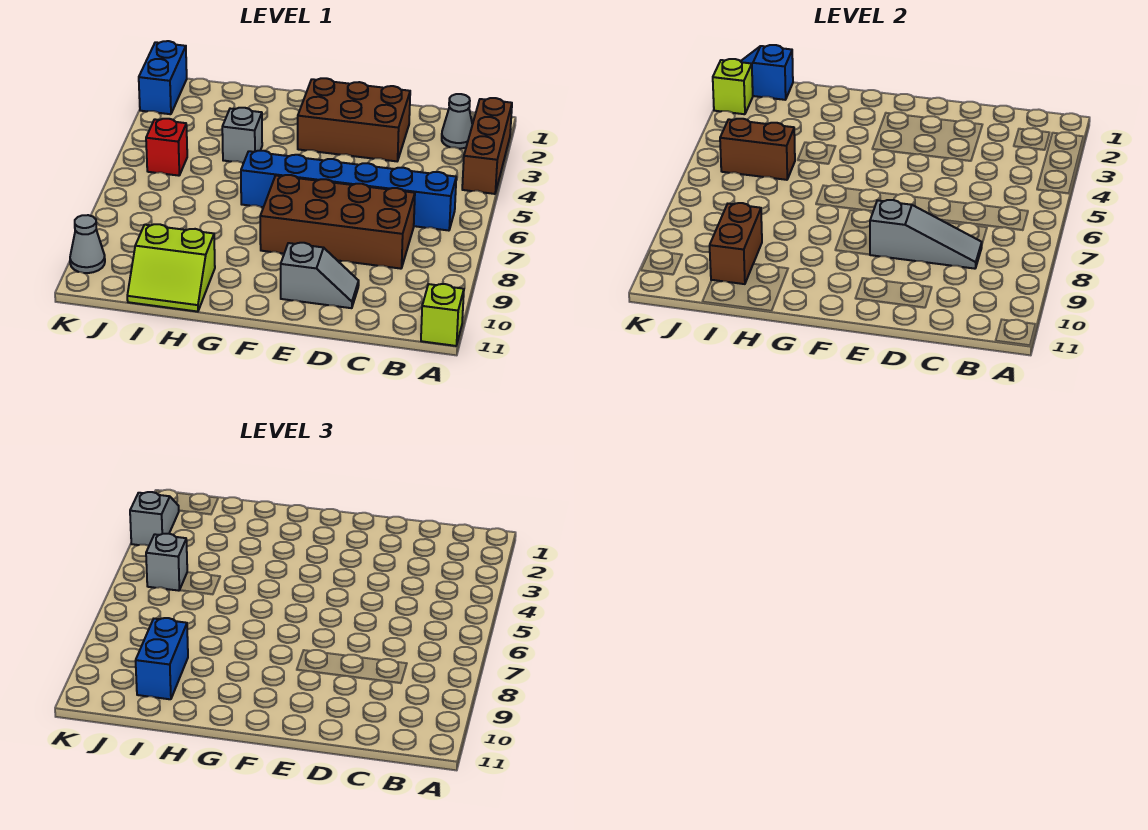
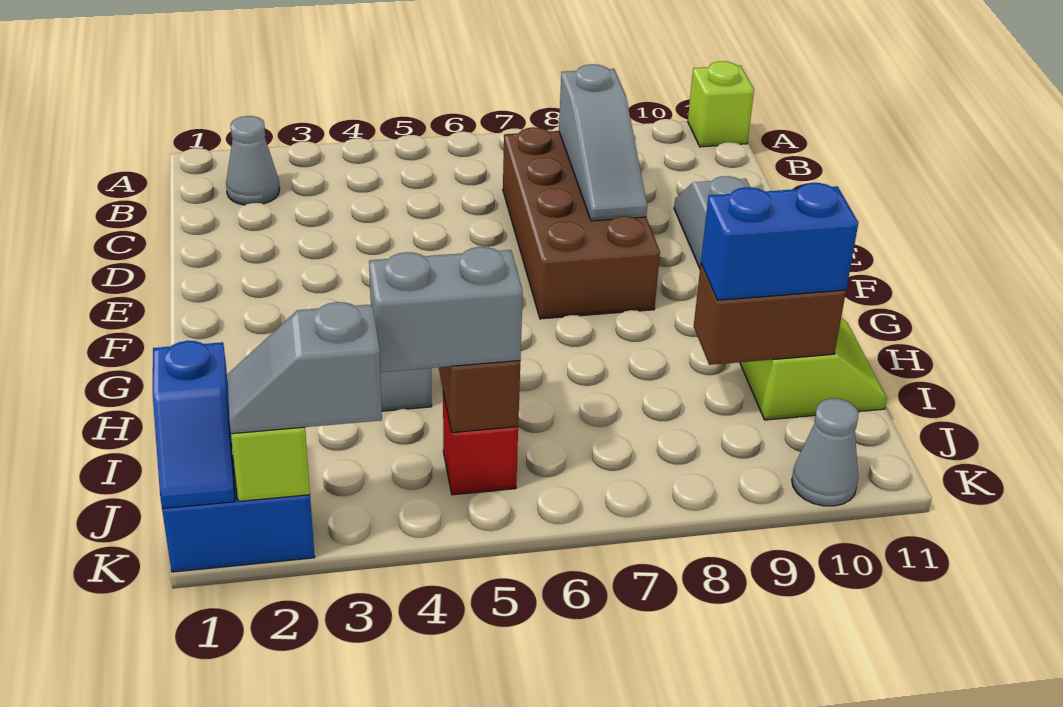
brown 1x3 brick [462,98,512,194] -> none
blue 1x6 brick [241,151,456,231] -> none
grey 1x3 slope [870,200,982,269] -> grey 1x3 slope turned to [559,64,647,221]
brown 2x3 brick [298,78,410,161] -> none
grey 1x1 brick [146,534,187,591] -> grey 1x2 brick [369,247,523,372]

